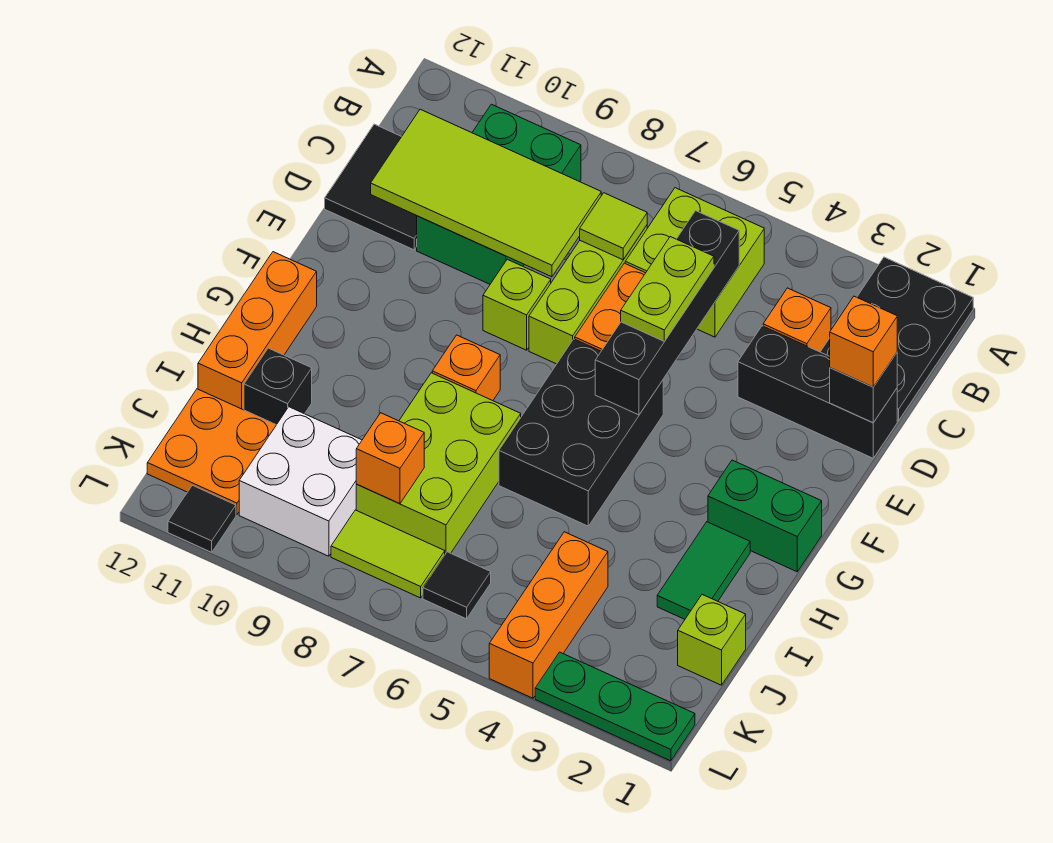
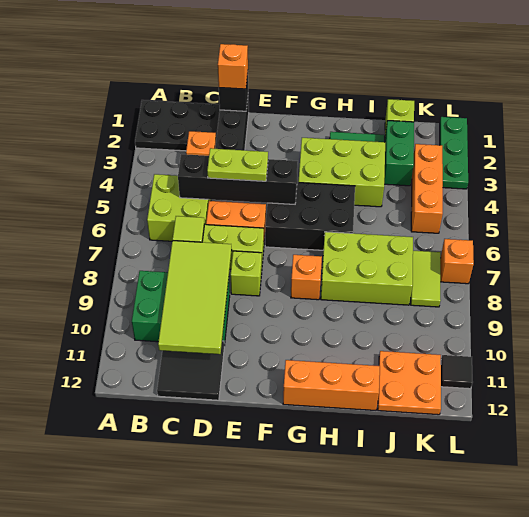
green 1x2 brick [708,460,822,572] -> green 1x2 brick moved to [384,121,414,186]
none -> lime 2x3 brick [298,138,385,207]
black 1x1 brick [244,348,312,425] -> none
orange 1x3 brick [489,532,608,698] -> orange 1x3 brick turned to [411,144,443,233]
orange 1x1 brick [356,413,424,504] -> orange 1x1 brick moved to [440,239,474,284]
white 2x2 brick [239,407,362,556] -> none
black 1x1 tile [423,552,491,619] -> none

